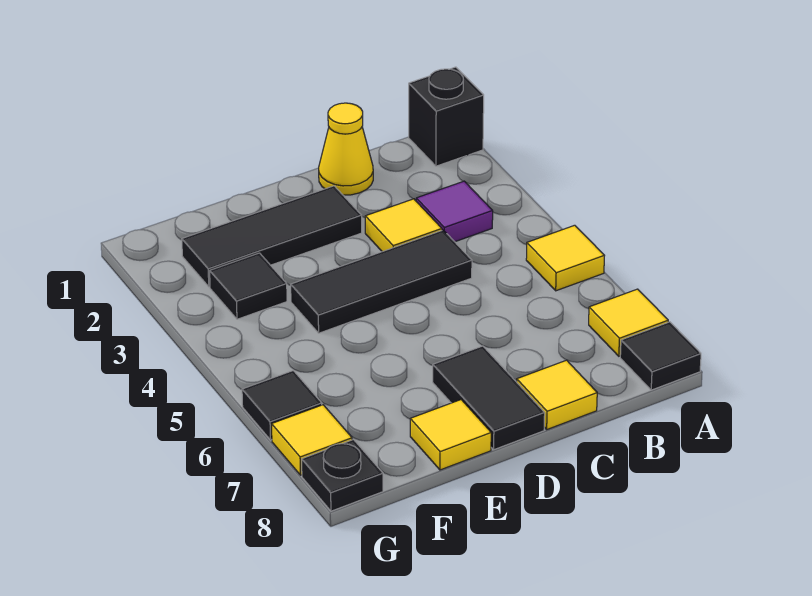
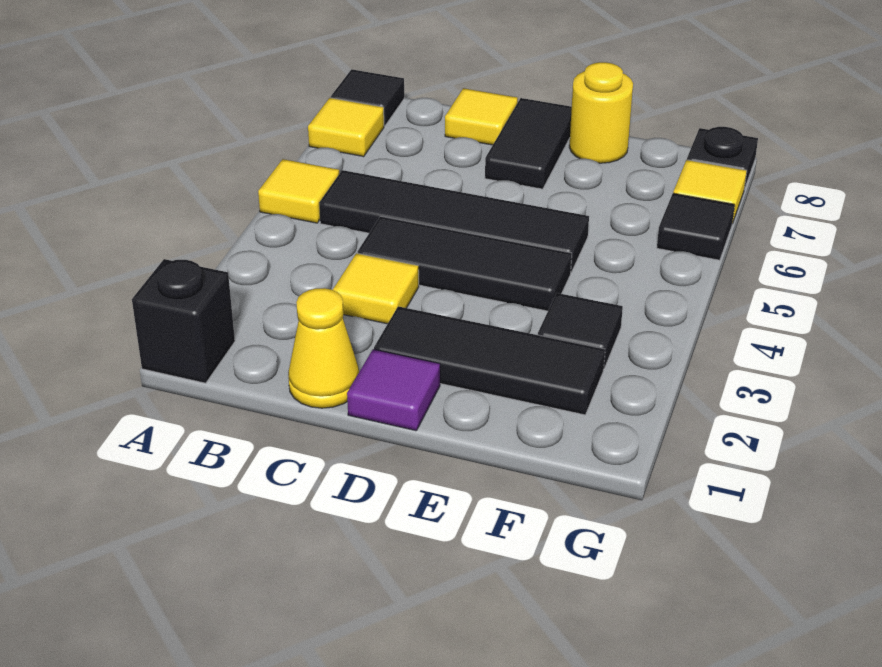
purple 1x1 tile [416,181,493,242] -> purple 1x1 tile moved to [347,349,440,431]
none -> black 1x4 tile [319,170,589,272]
yellow 1x1 tile [410,400,491,470] -> yellow 1x1 round brick [569,62,633,163]

